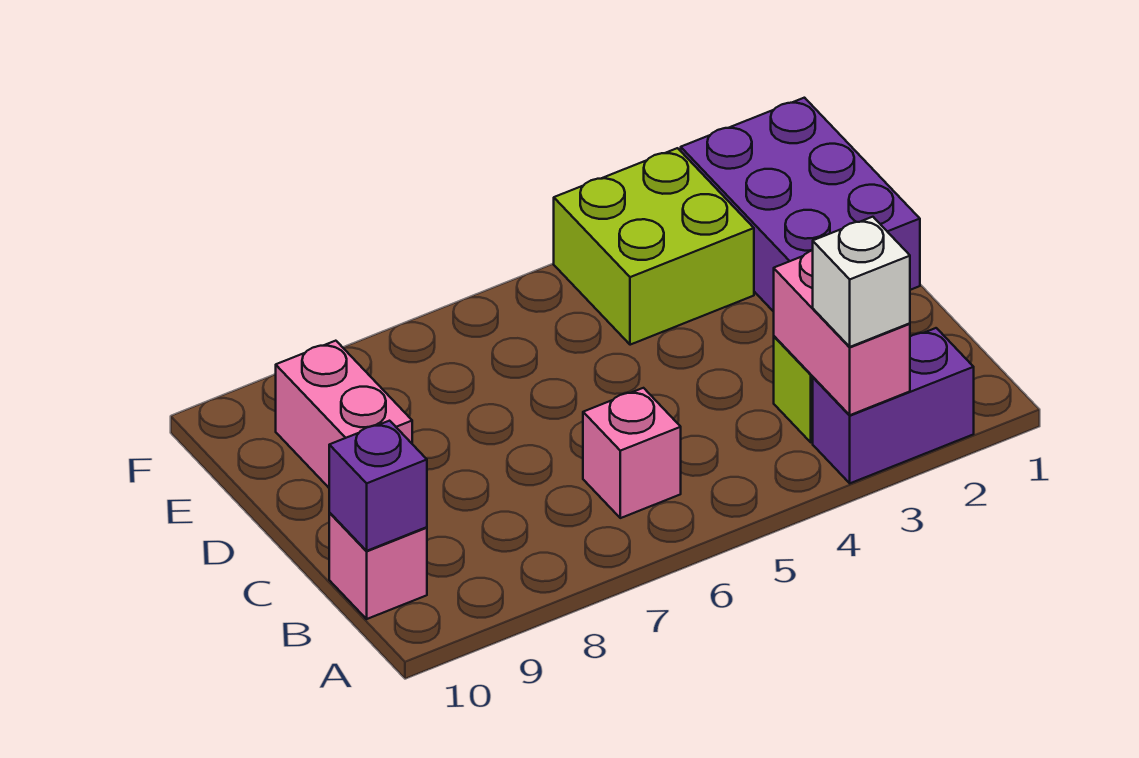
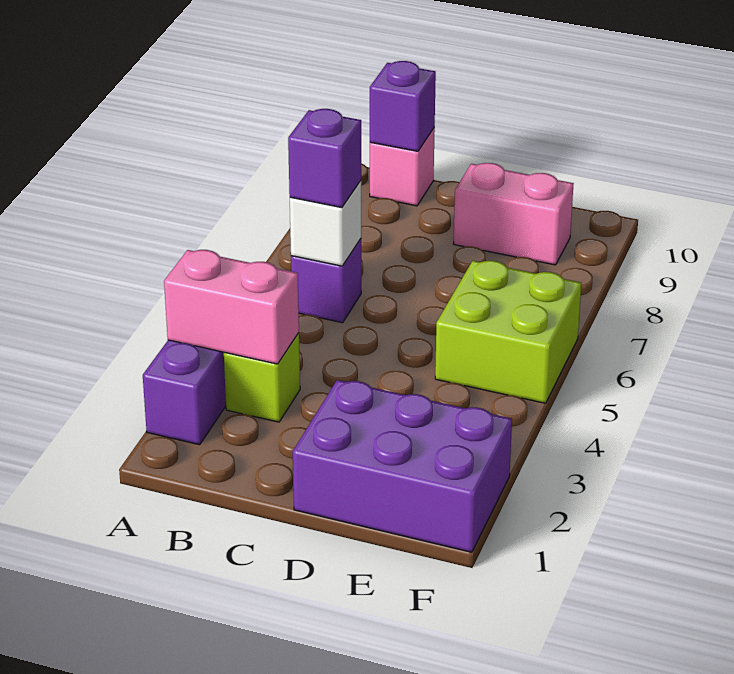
white 1x1 brick [813,217,910,347] -> white 1x1 brick moved to [290,181,361,266]
pink 1x1 brick [583,388,681,518] -> purple 1x1 brick [291,239,361,323]
none -> purple 1x1 brick [288,109,361,208]
lime 2x2 brick [554,148,754,345] -> lime 2x2 brick moved to [435,261,581,403]

